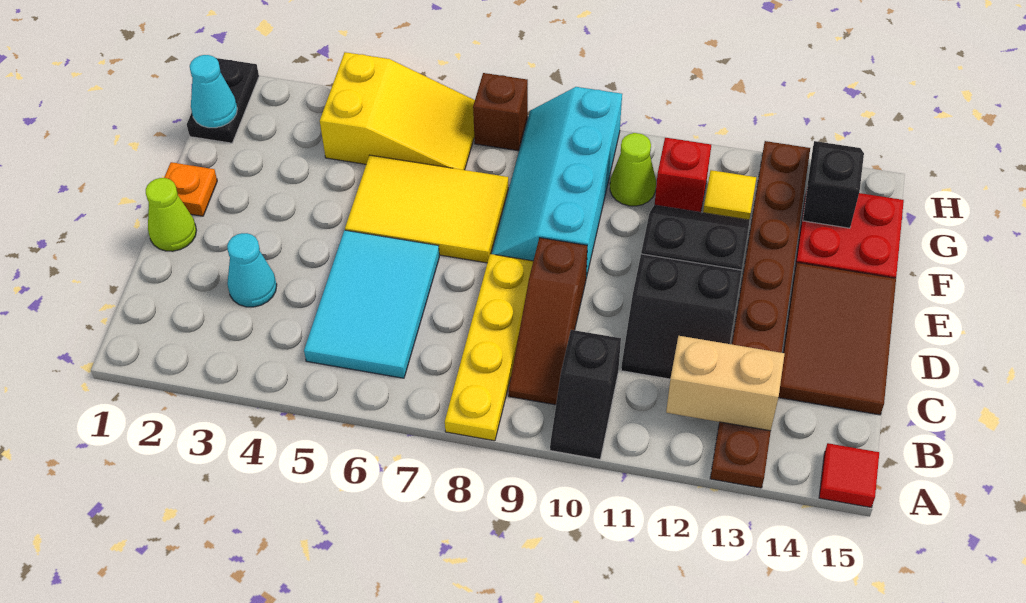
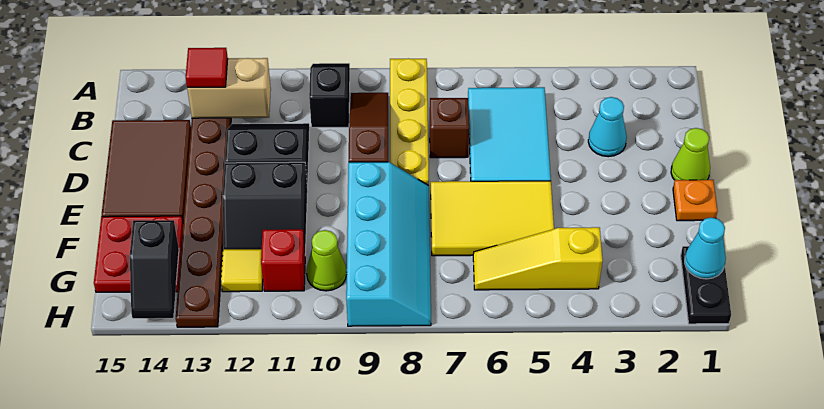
red 1x1 tile [819,443,879,507] -> red 1x1 tile moved to [186,48,228,87]
yellow 2x3 slope [320,52,475,170] -> yellow 1x3 slope [473,227,603,290]
brown 1x1 brick [473,73,528,151] -> brown 1x1 brick moved to [430,98,469,158]

